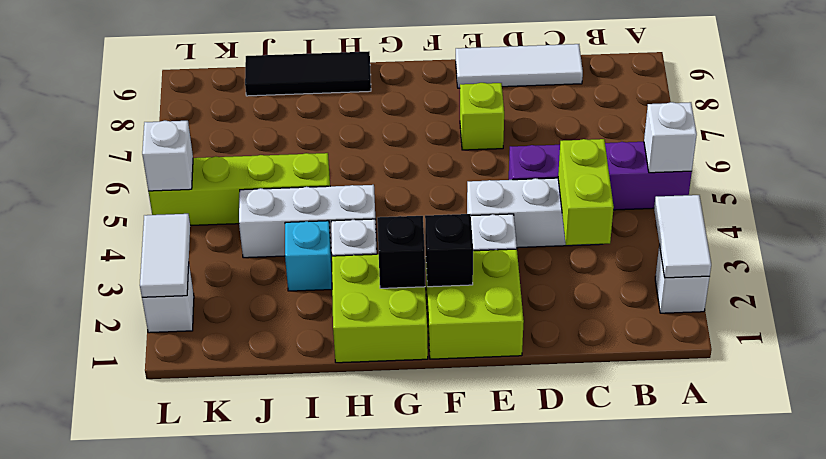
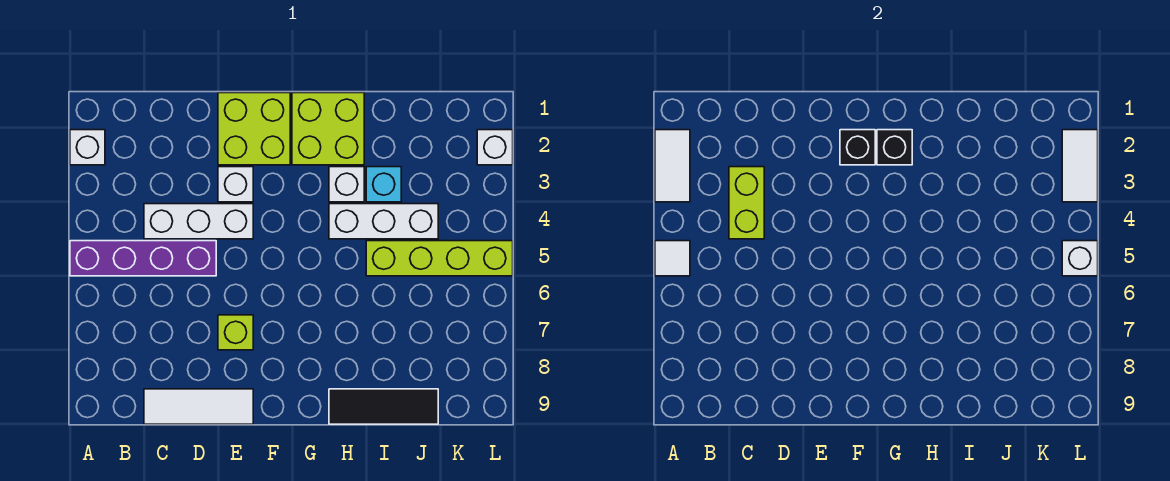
white 1x1 brick [644,102,697,173] -> white 1x1 tile [655,241,690,276]

